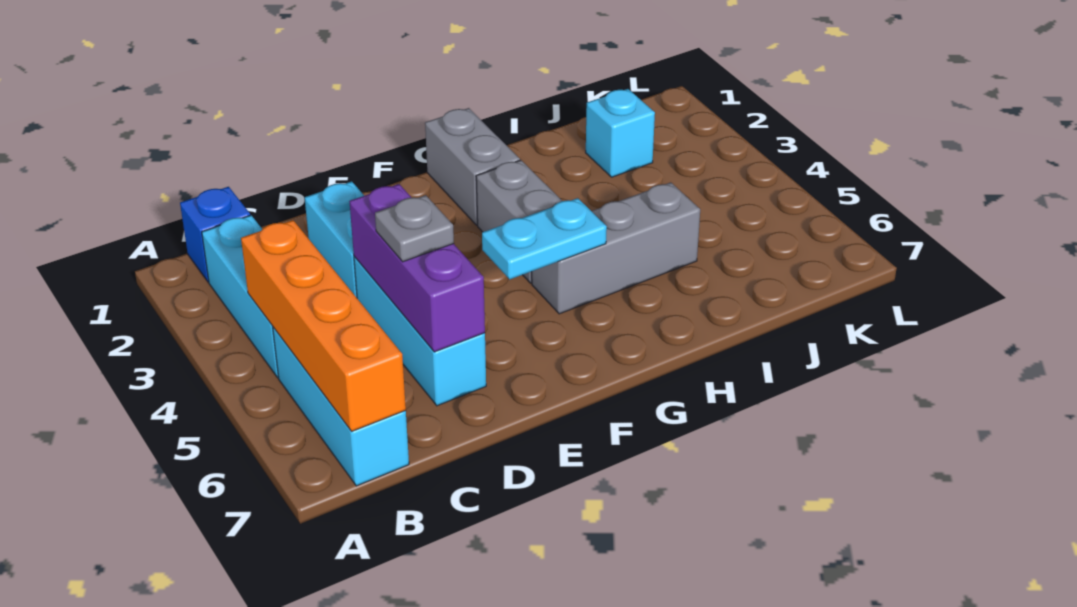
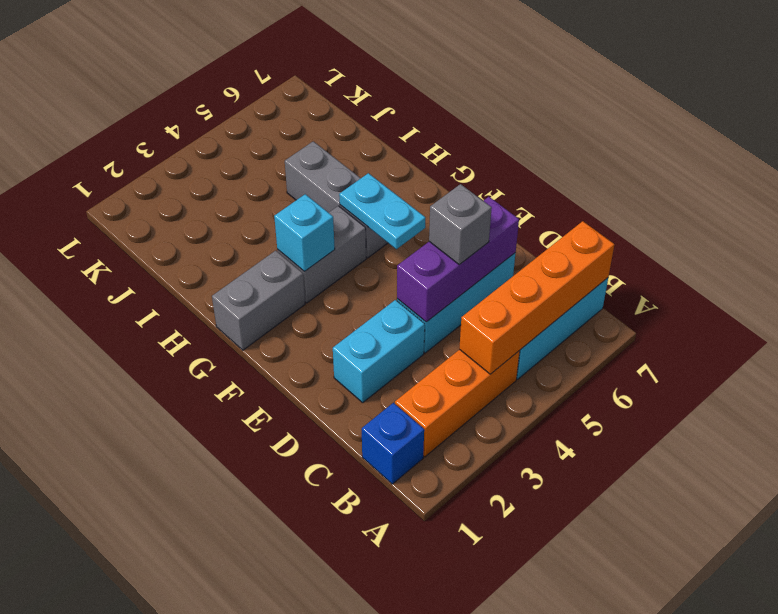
cyan 1x3 brick [202,215,279,378] -> orange 1x3 brick [395,349,520,457]
grey 1x1 plate [375,195,454,262] -> grey 1x1 brick [429,184,492,265]
cyan 1x1 brick [586,89,655,177] -> cyan 1x1 brick moved to [274,194,335,272]

